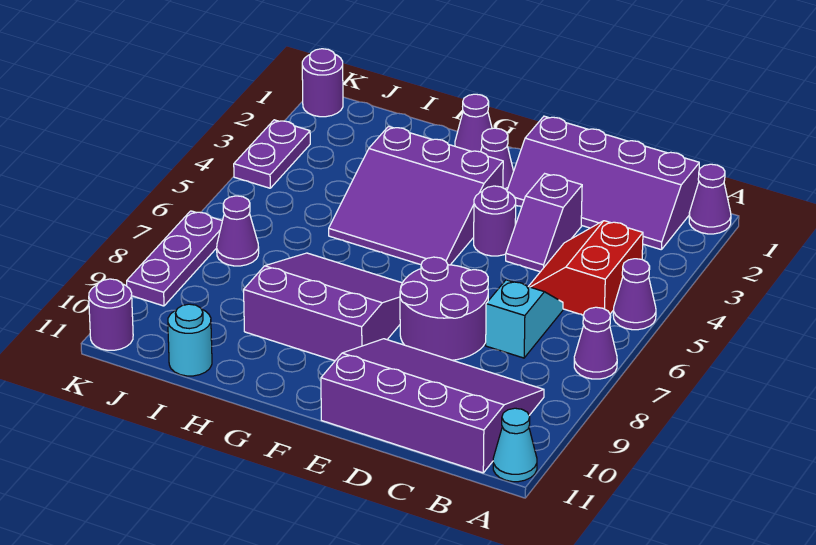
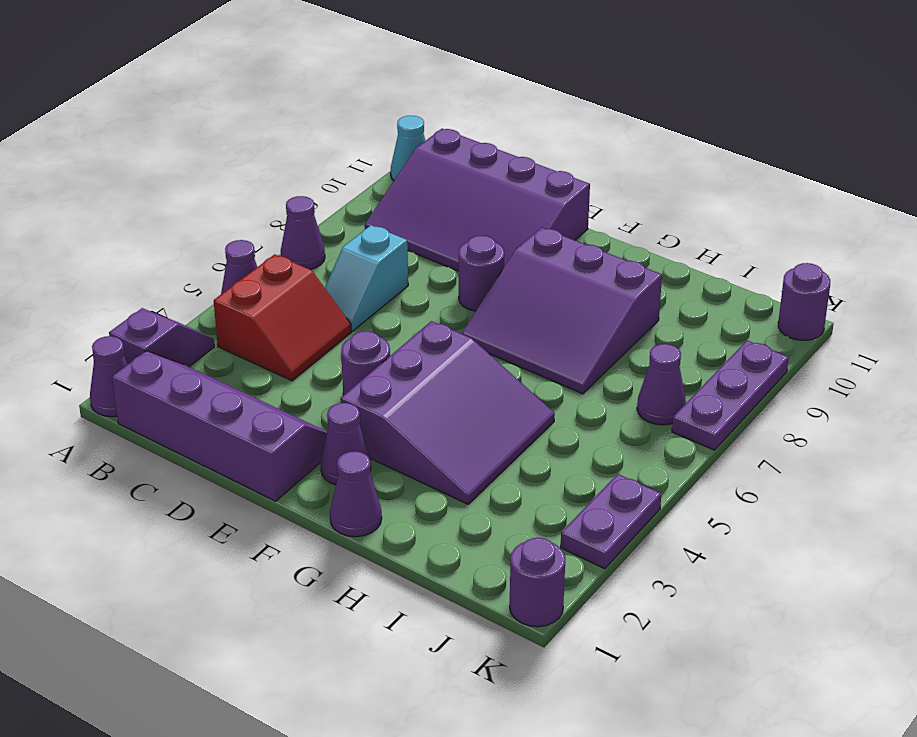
purple 1x2 slope [506,174,582,272] -> purple 1x2 slope moved to [109,308,214,367]
purple 2x2 round brick [400,257,488,360] -> purple 1x1 round brick [459,236,504,311]
purple 3x3 slope [329,126,503,265] -> purple 3x3 slope turned to [341,321,555,504]
cyan 1x1 round brick [168,304,212,376] -> none

